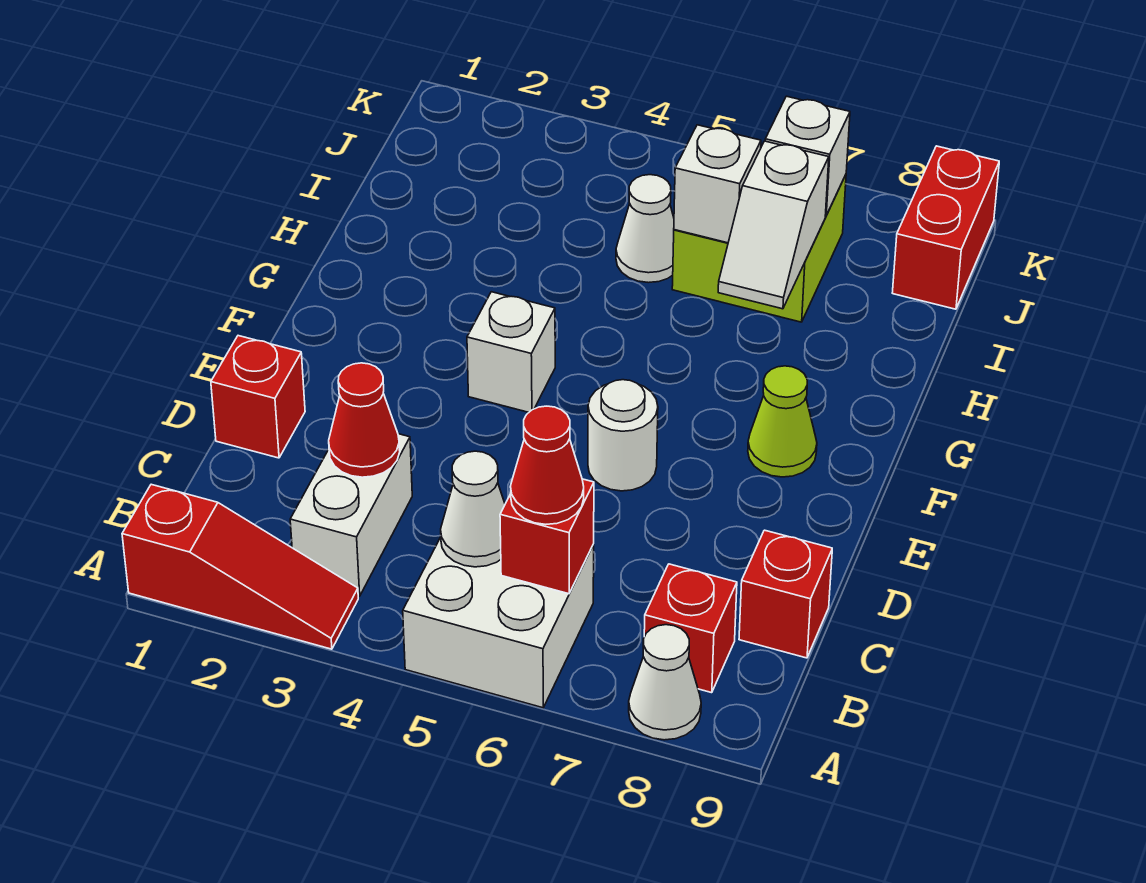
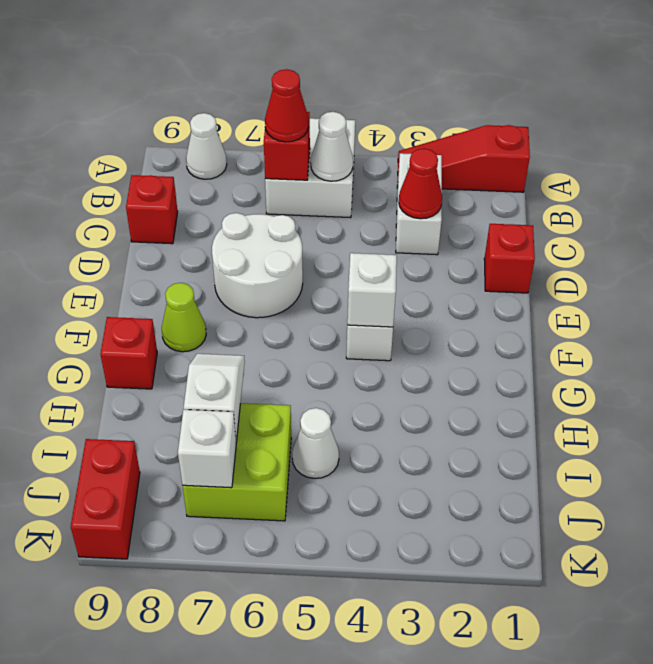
red 1x1 brick [644,564,737,693] -> red 1x1 brick moved to [100,317,157,389]
white 1x1 round brick [588,380,658,491] -> white 2x2 round brick [212,213,303,318]
white 1x1 brick [674,125,761,243] -> white 1x1 brick moved to [347,253,397,327]

